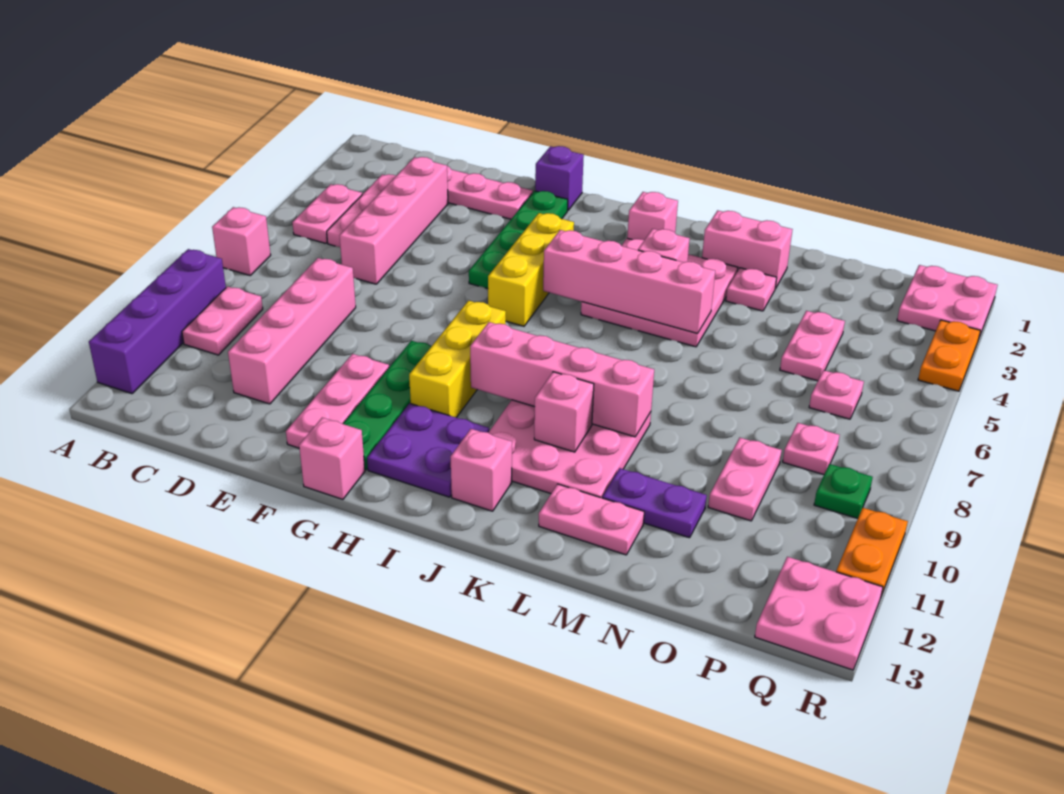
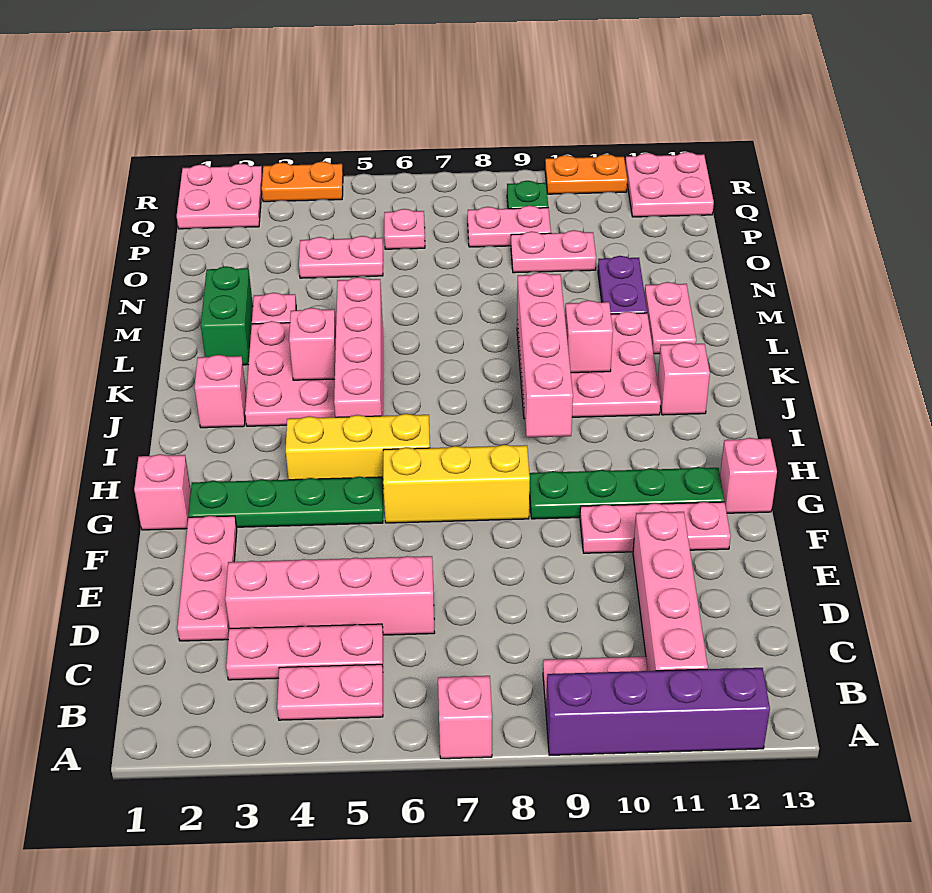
pink 1x4 brick [228,258,356,404] -> pink 1x4 brick turned to [633,511,708,671]
purple 1x1 brick [535,146,584,211] -> pink 1x1 brick [134,454,191,530]
yellow 1x3 brick [409,301,506,418] -> yellow 1x3 brick moved to [383,445,530,523]
purple 2x2 plate [367,403,489,497] -> none
pink 1x2 brick [702,210,793,289] -> green 1x2 brick [201,266,253,365]
pink 1x1 plate [783,423,840,475] -> pink 1x2 plate [468,206,551,247]

